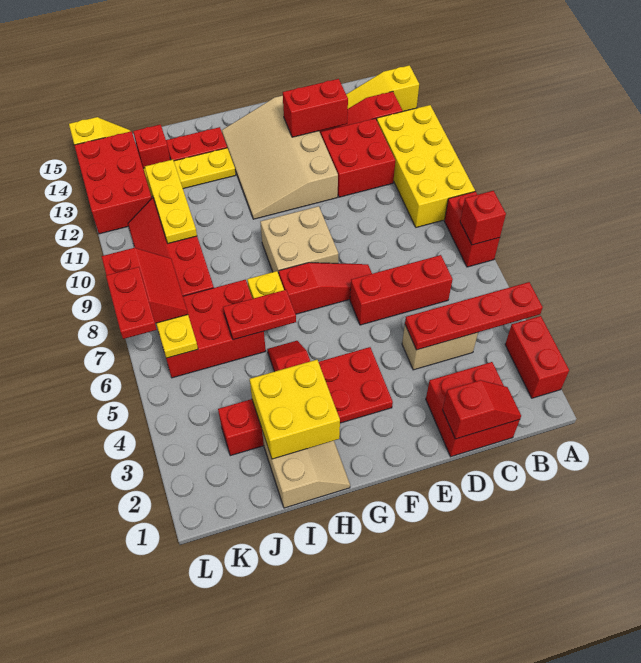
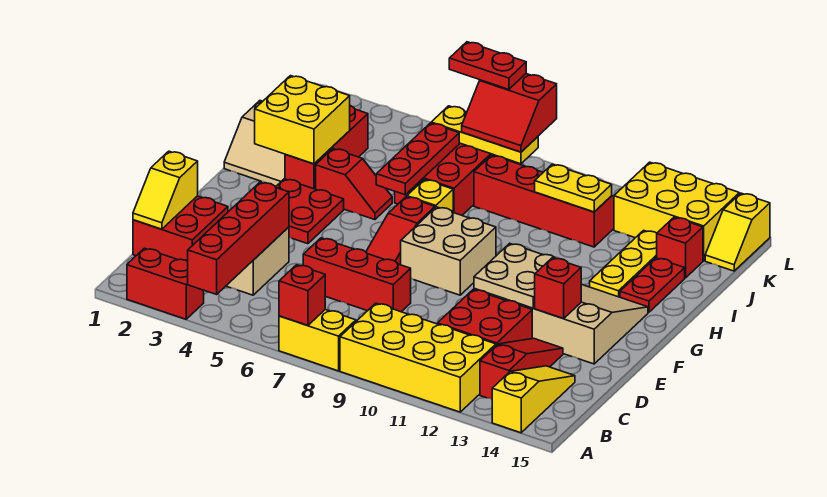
red 1x4 plate [405,282,543,350] -> red 1x4 brick [188,182,289,294]
red 1x2 brick [444,192,500,267] -> yellow 1x2 brick [279,310,356,371]
red 1x2 slope [443,380,521,439] -> yellow 1x2 slope [133,151,198,229]
red 1x3 brick [350,255,453,325] -> red 1x3 brick turned to [303,238,411,312]
red 1x2 brick [283,79,348,137] -> red 1x1 brick [535,258,581,319]
none -> tan 2x2 plate [474,243,555,308]
red 1x2 plate [223,290,296,340] -> red 1x3 plate [376,123,459,195]
yellow 1x3 plate [145,160,197,243] -> yellow 1x2 plate [535,164,612,212]
red 2x3 brick [74,131,152,234] -> yellow 2x3 brick [614,162,739,261]

